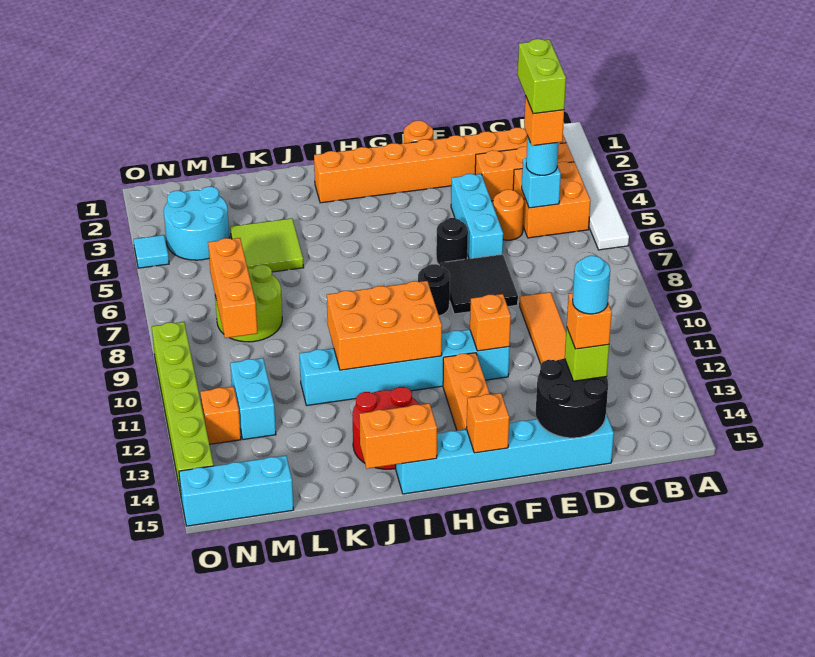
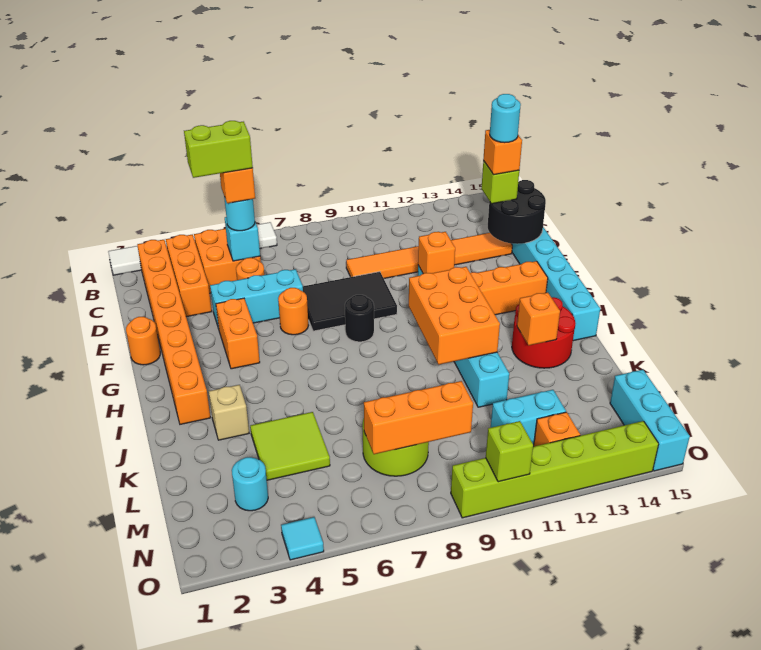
black 2x2 tile [440,254,518,314] -> black 2x3 tile [303,272,397,331]
black 1x1 round brick [436,218,468,265] -> orange 1x1 round brick [278,288,309,335]
orange 1x1 brick [467,393,509,453] -> orange 1x1 brick moved to [517,292,560,345]
orange 1x2 brick [359,403,437,469] -> orange 1x2 brick moved to [216,298,260,369]
none -> tan 1x1 brick [209,385,249,440]
cyan 2x2 round brick [164,187,229,260] -> cyan 1x1 round brick [232,457,268,511]
none -> lime 1x1 brick [486,421,533,482]

